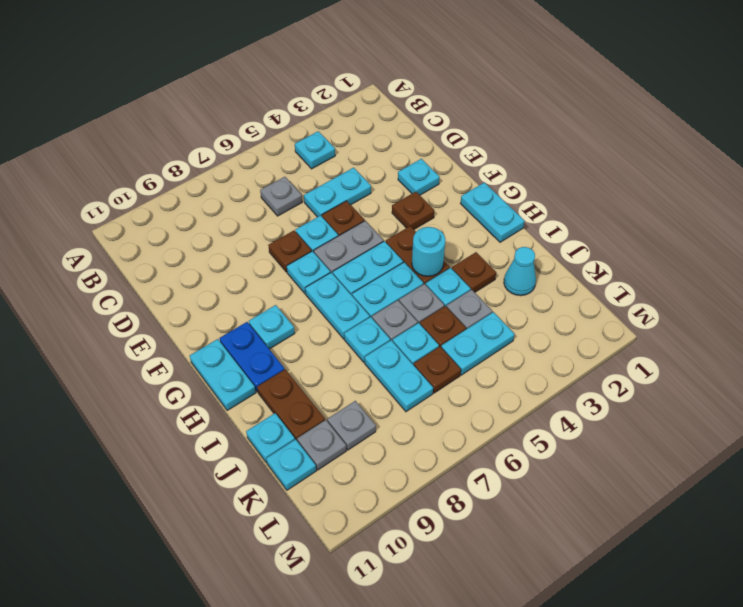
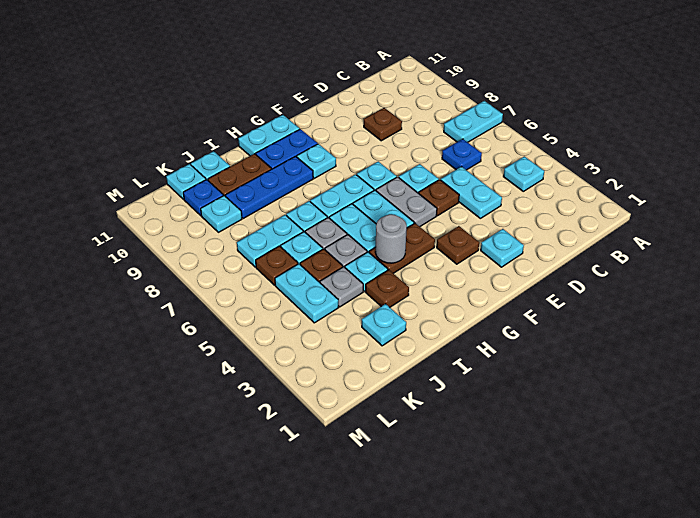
grey 1x1 plate [260,177,302,216] -> blue 1x1 plate [442,139,482,170]
brown 1x1 plate [268,231,312,272] -> brown 1x1 plate moved to [364,108,402,141]
cyan 1x2 plate [461,182,524,242] -> cyan 1x2 plate moved to [444,101,503,142]
cyan 1x1 round brick [412,227,445,276] -> grey 1x1 round brick [375,214,407,263]
none -> blue 1x3 plate [225,156,313,219]
cyan 1x1 cone [504,247,536,296] -> cyan 1x1 plate [362,304,406,346]
grey 1x1 plate [327,401,376,450] -> cyan 1x1 plate [201,196,242,232]
grey 1x1 plate [297,420,346,470] -> blue 1x1 plate [183,180,223,216]

